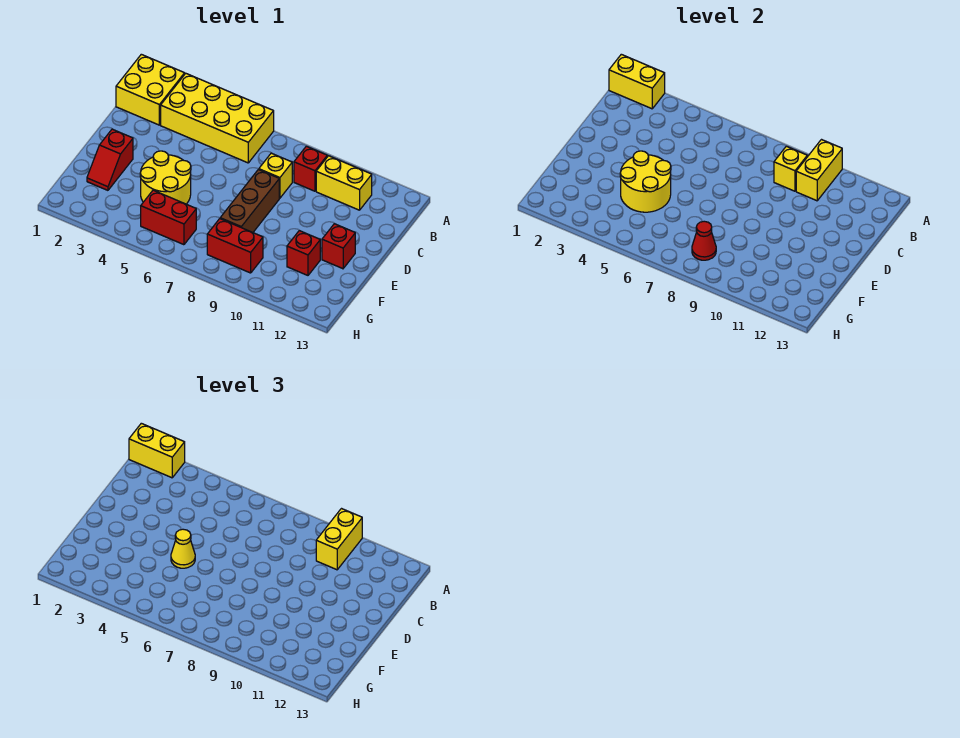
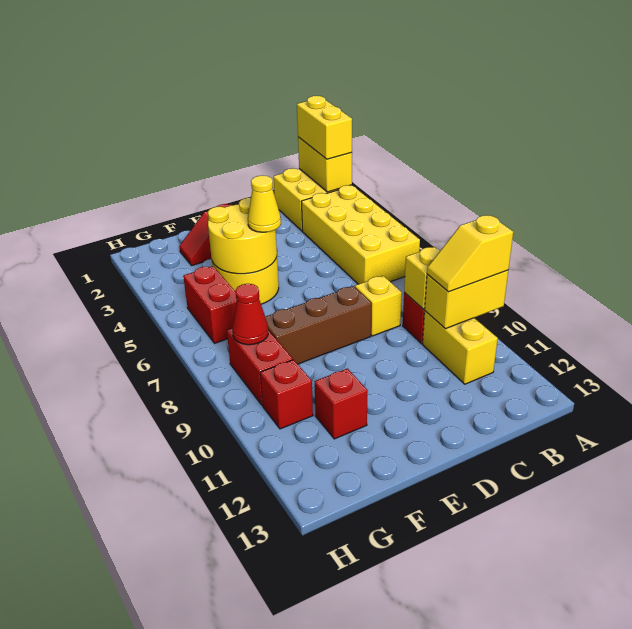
yellow 1x2 brick [316,509,362,570] -> yellow 1x2 slope [427,215,513,292]
red 1x1 brick [322,224,355,269] -> red 1x1 brick moved to [260,360,313,429]

